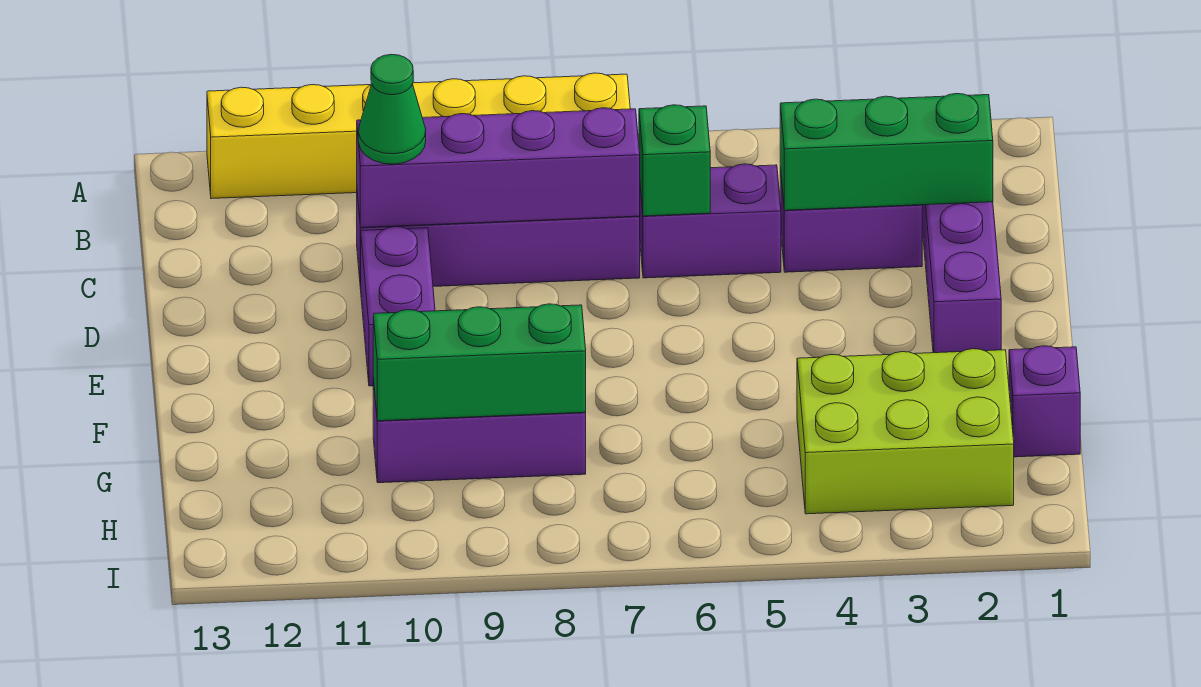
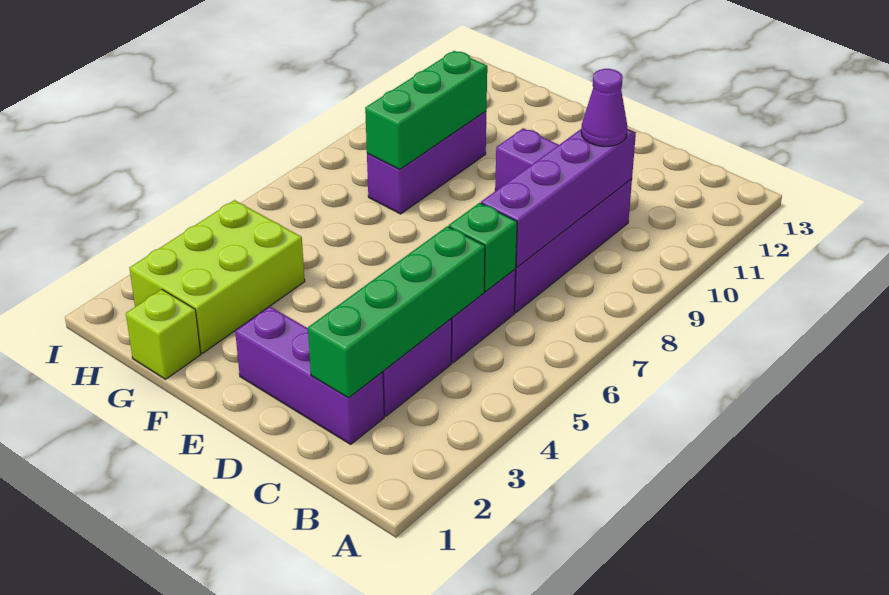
yellow 1x6 brick [207,73,630,199] -> none
green 1x3 brick [780,94,993,210] -> green 1x4 brick [308,226,485,398]
green 1x1 cone [358,55,426,164] -> purple 1x1 cone [581,69,628,147]
purple 1x1 brick [1009,346,1080,457] -> lime 1x1 brick [126,289,201,379]

